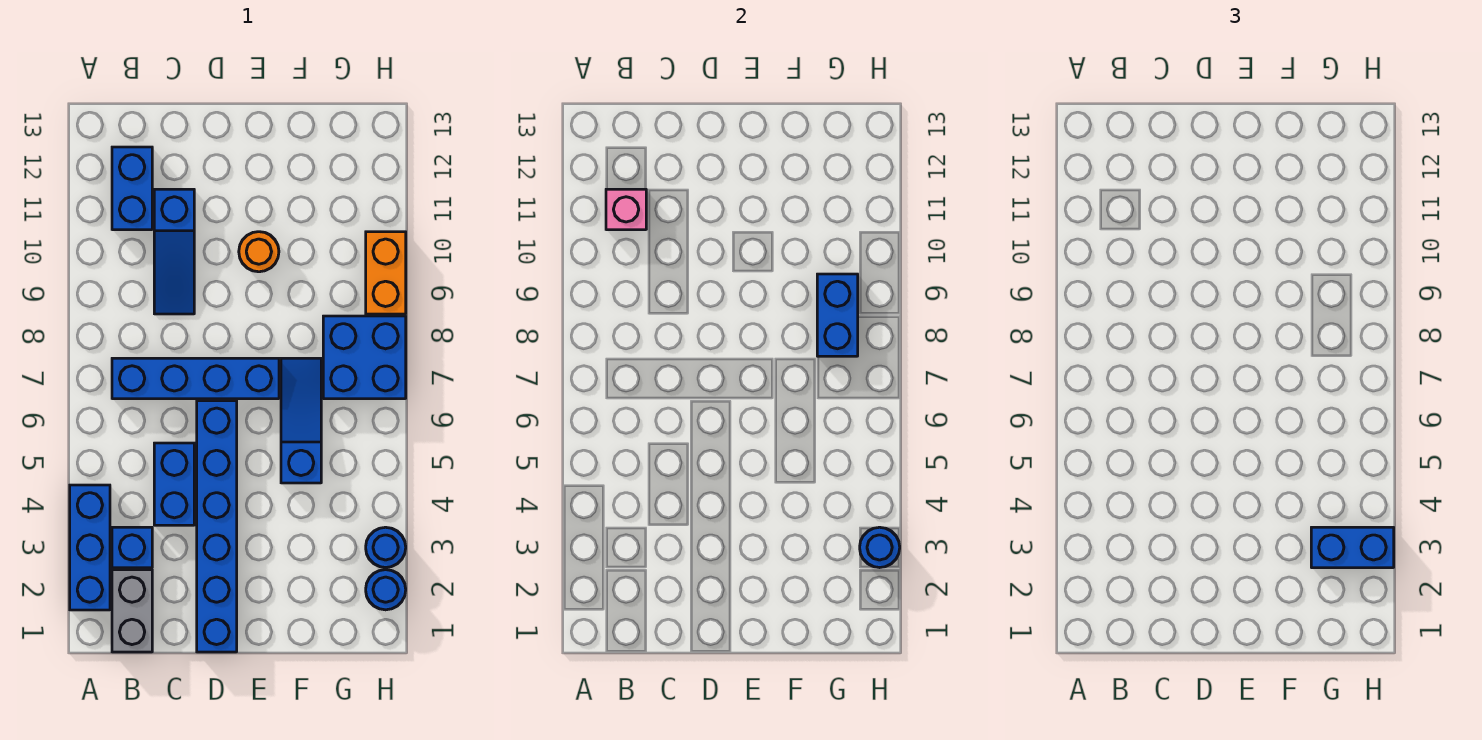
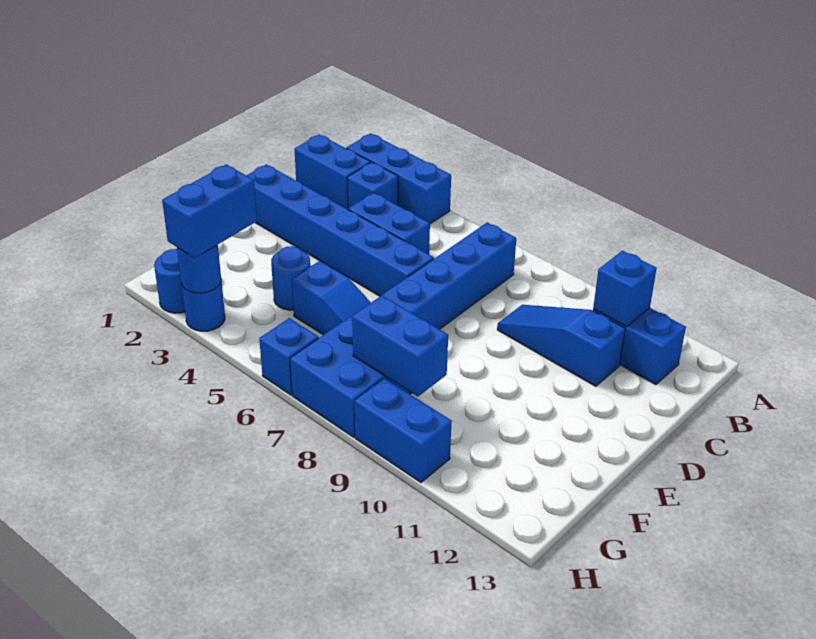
grey 1x2 brick [112,570,152,652] -> blue 1x2 brick [295,135,371,209]
pink 1x1 brick [606,189,646,230] -> blue 1x1 brick [593,251,657,327]
orange 1x1 round brick [239,232,279,272] -> none
none -> blue 1x1 round brick [271,246,310,310]
none -> blue 1x1 brick [259,318,319,395]
orange 1x2 brick [366,232,406,314] -> blue 1x2 brick [355,378,452,482]

